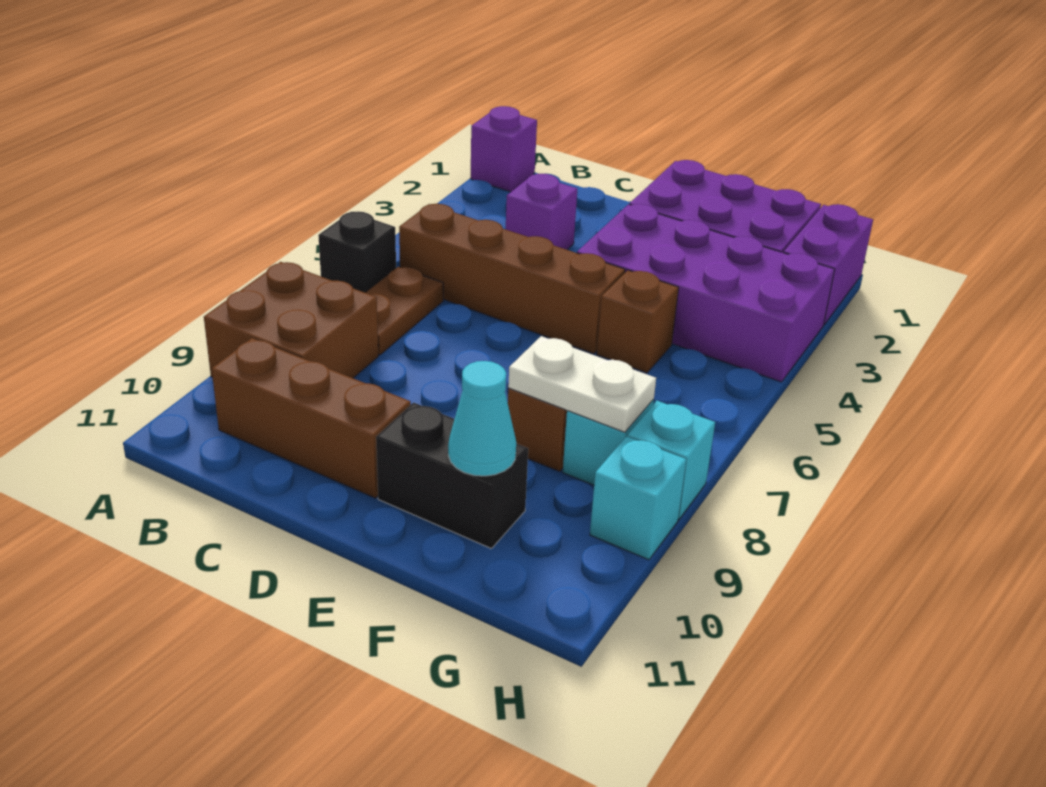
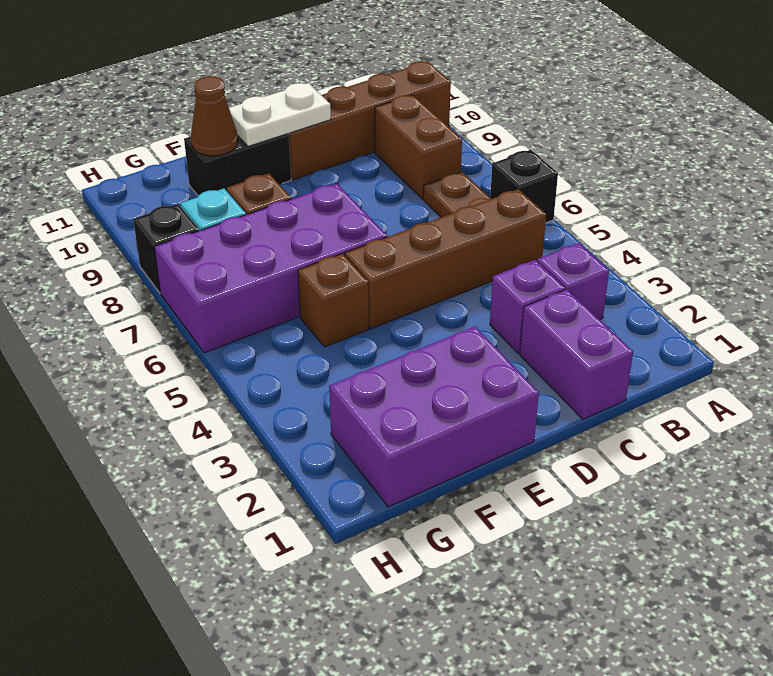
purple 1x1 brick [471,106,537,192] -> purple 1x1 brick moved to [537,243,609,320]
brown 2x2 brick [204,262,378,378] -> brown 1x2 brick [375,95,462,199]
brown 1x3 brick [212,338,411,498] -> brown 1x4 brick [289,62,451,180]
purple 2x4 brick [577,204,835,382] -> purple 2x4 brick moved to [154,184,387,353]
white 1x2 plate [508,336,656,432] -> white 1x2 plate moved to [229,83,331,146]
cyan 1x1 cone [448,361,516,476] -> brown 1x1 cone [191,76,238,156]
purple 1x2 brick [784,204,873,324] -> purple 1x2 brick moved to [520,289,633,419]
cyan 1x1 brick [628,401,715,519] -> black 1x1 brick [133,204,199,293]
cyan 1x1 brick [590,436,686,560] -> none

